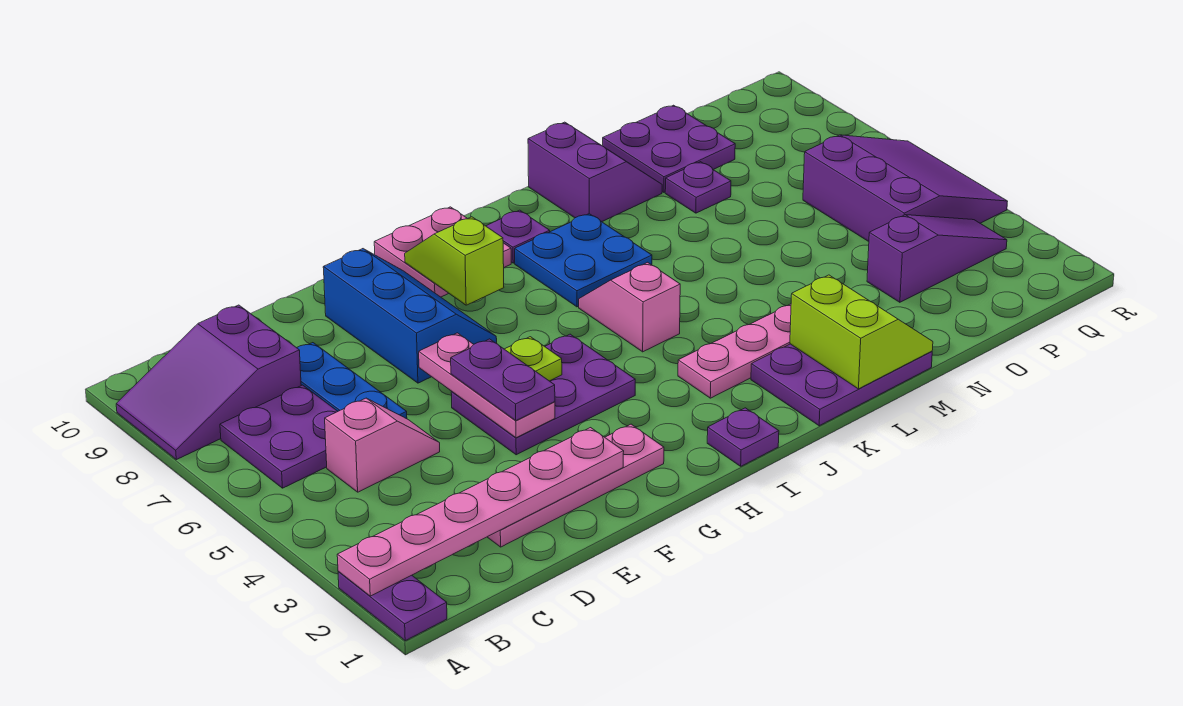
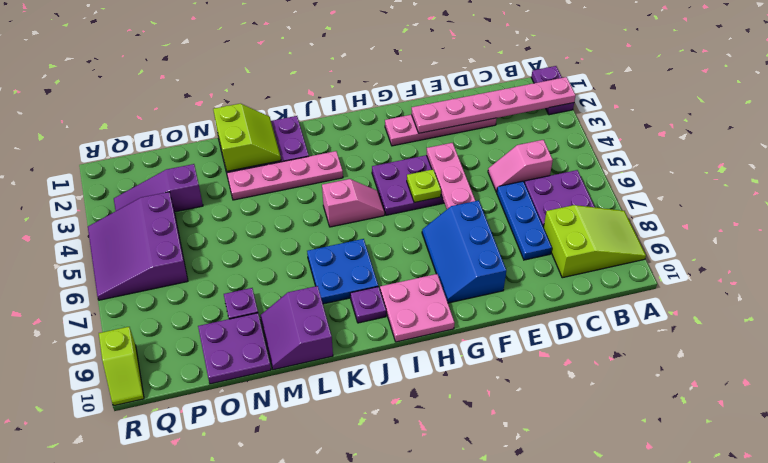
purple 2x3 slope [116,305,301,460] -> lime 2x3 slope [543,205,646,278]
purple 1x2 plate [451,339,555,420] -> none
lime 1x2 slope [405,217,504,305] -> lime 1x2 slope moved to [99,327,144,406]
purple 1x1 plate [707,408,779,466] -> none
pink 1x2 slope [579,262,680,352] -> pink 1x2 slope turned to [322,179,385,227]
lime 2x2 slope [790,275,933,389] -> lime 2x2 slope turned to [213,104,281,171]

